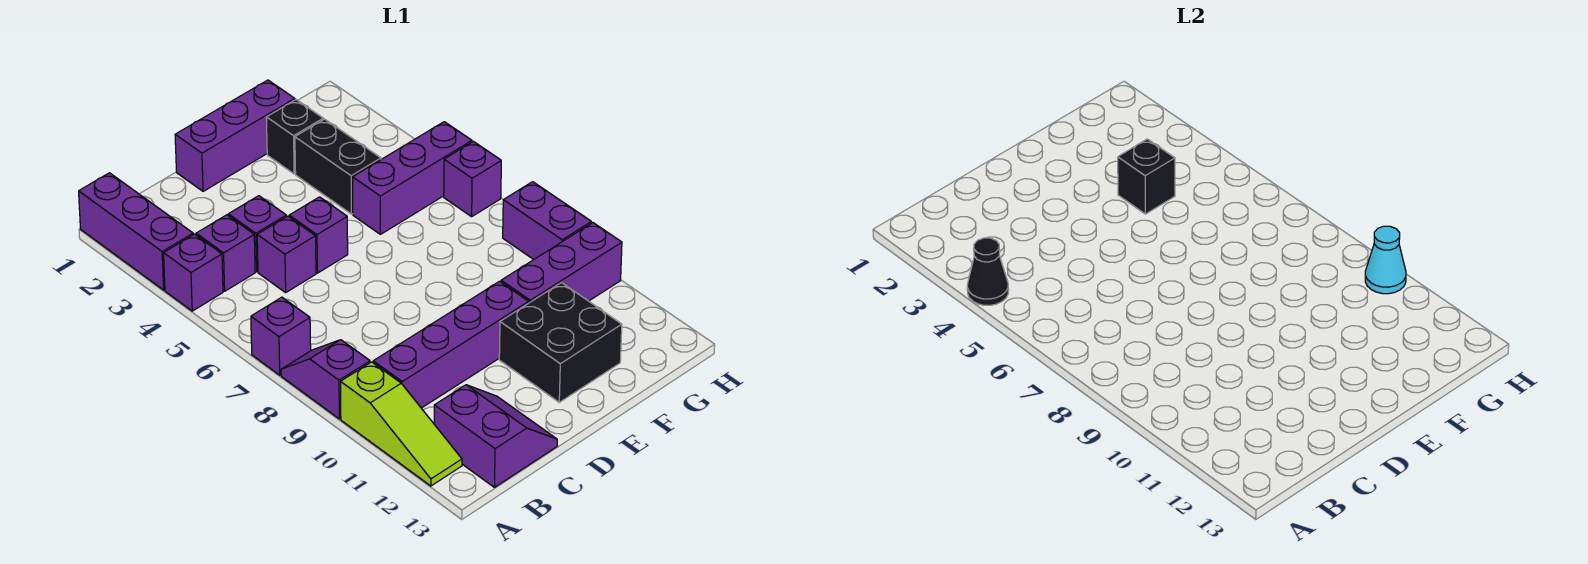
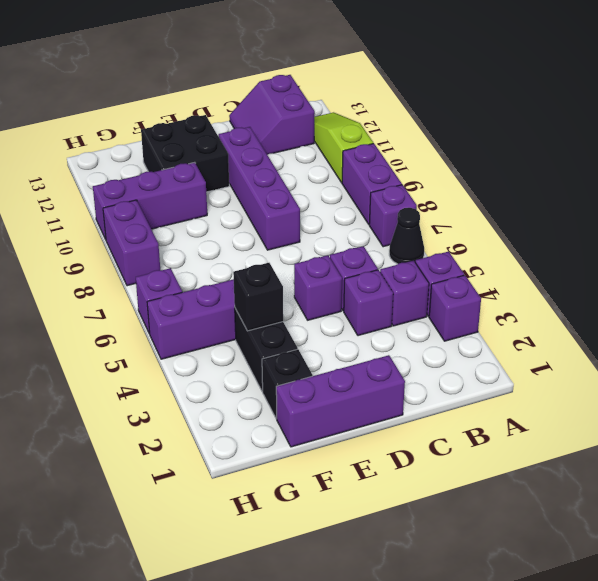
purple 1x3 brick [79,173,193,290] -> purple 1x1 brick [429,275,481,341]
black 1x1 cone [967,238,1009,305] -> black 1x1 cone moved to [389,208,424,264]
purple 1x2 slope [281,340,370,419] -> purple 1x2 brick [342,143,402,224]
purple 1x4 brick [373,281,529,408] -> purple 1x4 brick turned to [219,127,300,250]
cyan 1x1 cone [1365,226,1406,294] -> none

